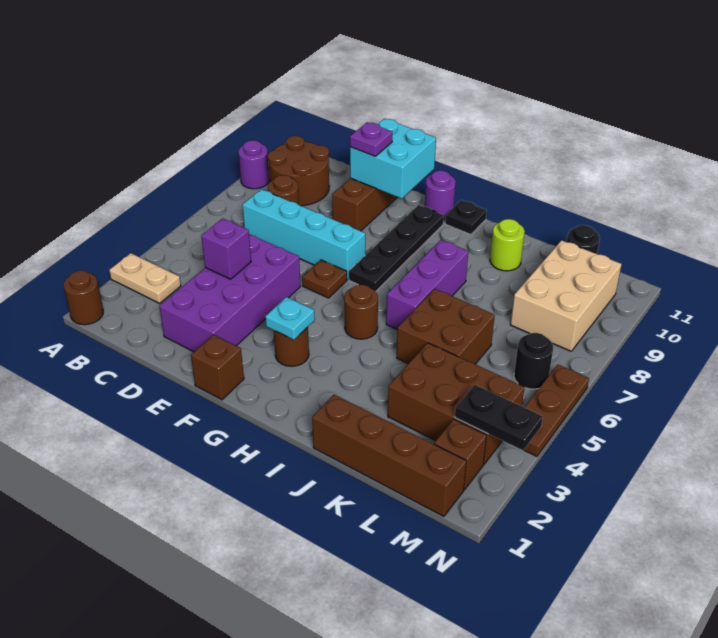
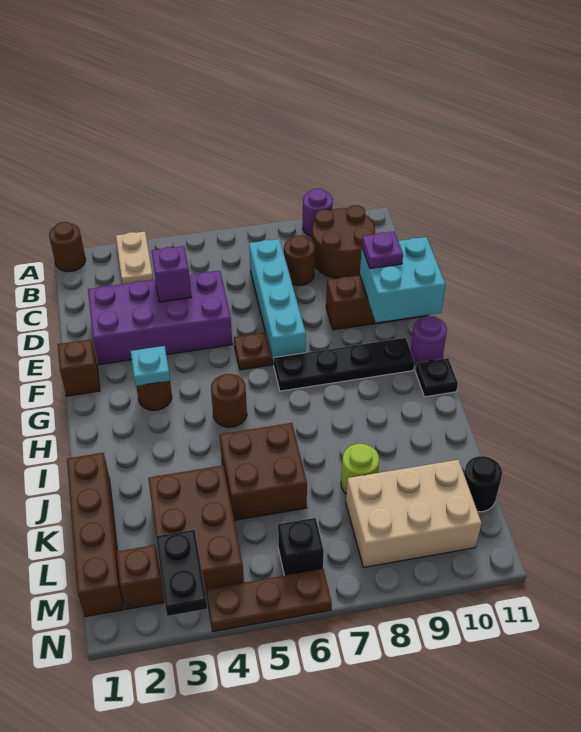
purple 1x3 brick [386,240,468,329] -> none
lime 1x1 round brick [490,219,525,271] -> lime 1x1 round brick moved to [341,444,379,494]
black 1x1 round brick [514,333,553,389] -> black 1x1 brick [278,518,324,575]

